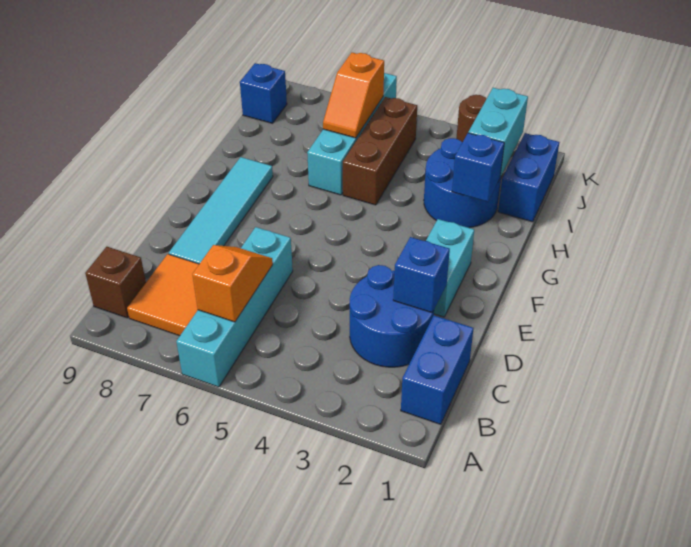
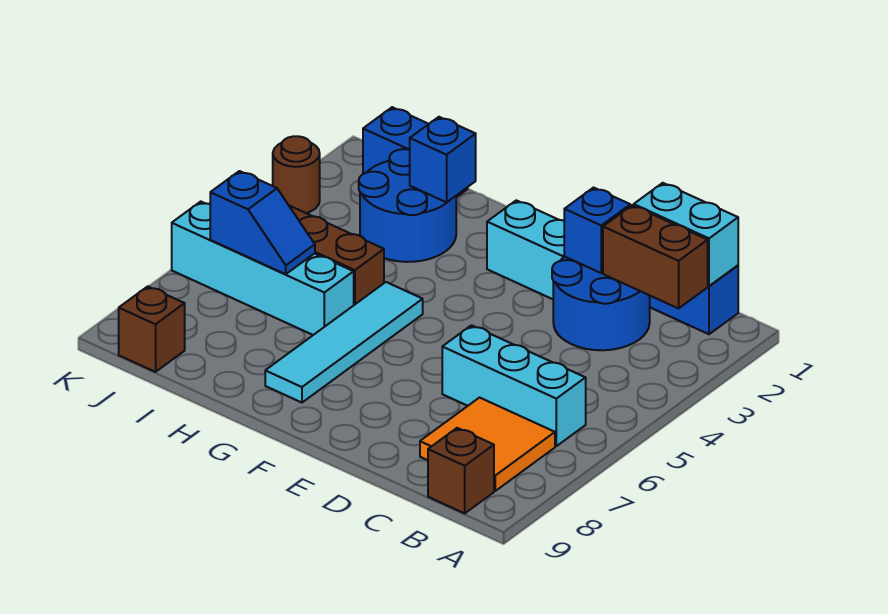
cyan 1x4 brick [176,227,293,387] -> cyan 1x3 brick [442,325,586,446]
none -> brown 1x2 brick [603,205,708,308]
orange 1x2 slope [192,245,273,322] -> none
cyan 1x4 tile [169,157,273,264] -> cyan 1x4 tile turned to [265,282,423,403]
cyan 1x2 brick [468,88,528,177] -> cyan 1x2 brick moved to [634,183,738,286]
orange 1x2 slope [323,53,384,138] -> blue 1x2 slope [210,171,315,274]
blue 1x1 brick [240,63,287,123] -> brown 1x1 brick [119,286,185,372]

